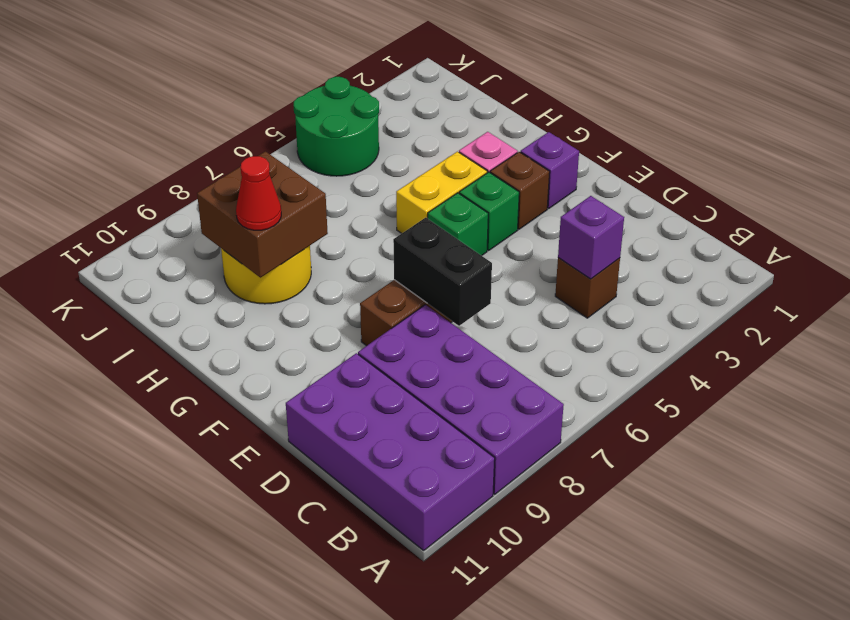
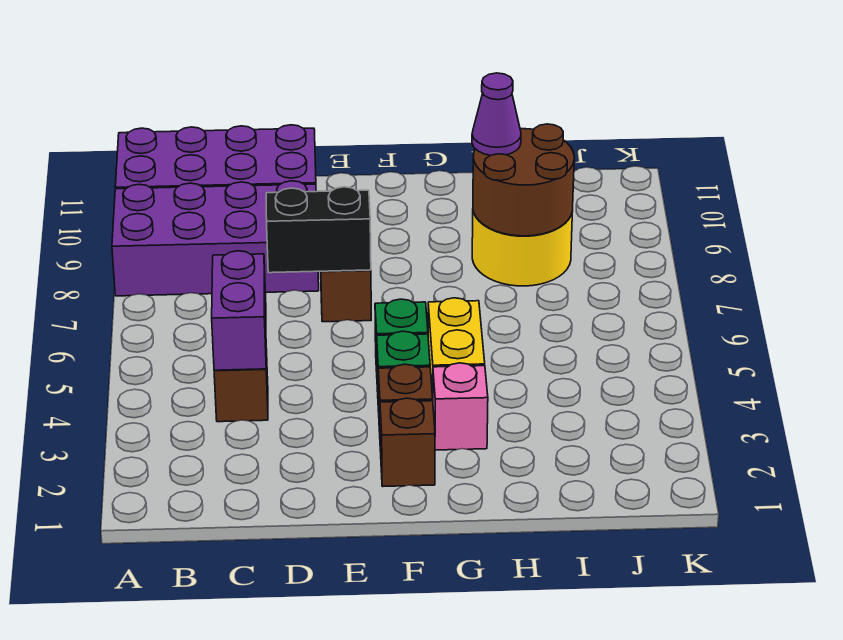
purple 1x1 brick [558,196,624,279] -> purple 1x2 brick [212,251,266,371]
purple 1x1 brick [520,132,579,209] -> brown 1x1 brick [380,398,435,486]
brown 2x2 brick [197,151,328,278] -> brown 2x2 round brick [473,124,574,236]
red 1x1 cone [236,156,281,230] -> purple 1x1 cone [472,73,521,156]
green 2x2 round brick [293,77,379,176] -> none

